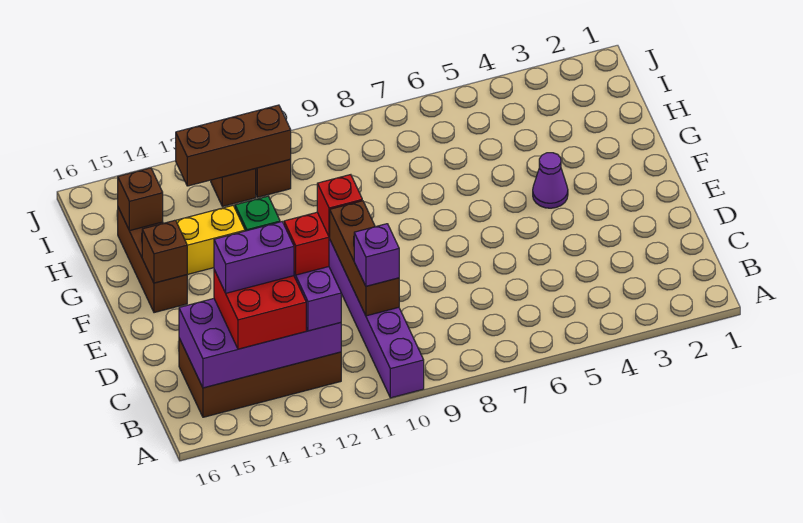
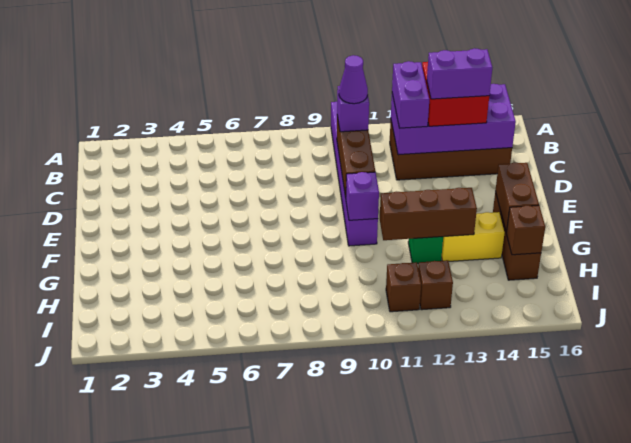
red 1x1 brick [284,212,329,275] -> none
purple 1x1 cone [533,153,568,208] -> purple 1x1 cone moved to [339,55,368,104]
red 1x1 brick [317,175,362,237] -> purple 1x1 brick [346,172,379,220]
brown 1x1 brick [142,220,187,283] -> brown 1x2 brick [495,163,539,232]
brown 1x3 brick [176,105,291,186] -> brown 1x3 brick moved to [380,188,477,240]

